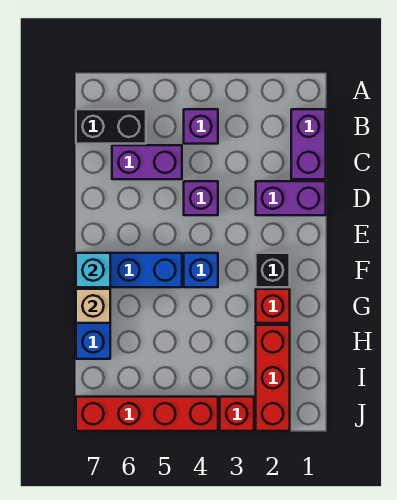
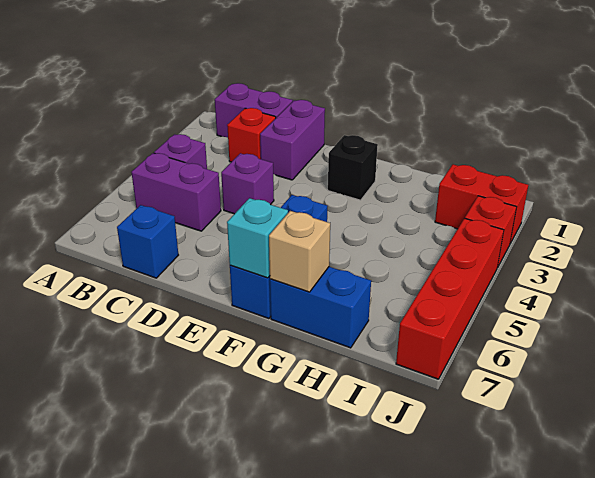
black 1x2 brick [76,109,146,144] -> none
purple 1x2 brick [112,145,182,179] -> purple 1x2 brick turned to [131,153,221,231]
blue 1x1 brick [184,253,218,287] -> blue 1x1 brick moved to [117,205,178,278]
red 1x1 brick [256,289,290,323] -> red 1x1 brick moved to [227,108,276,162]
red 1x3 brick [256,325,290,431] -> red 1x2 brick [435,164,528,243]

